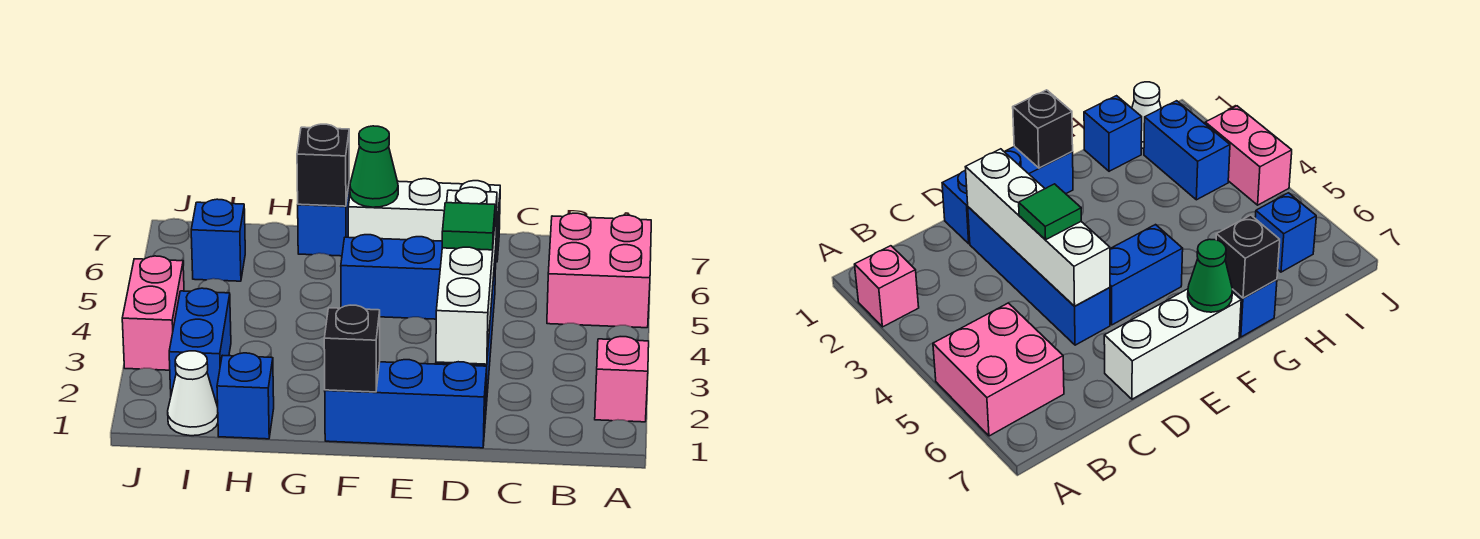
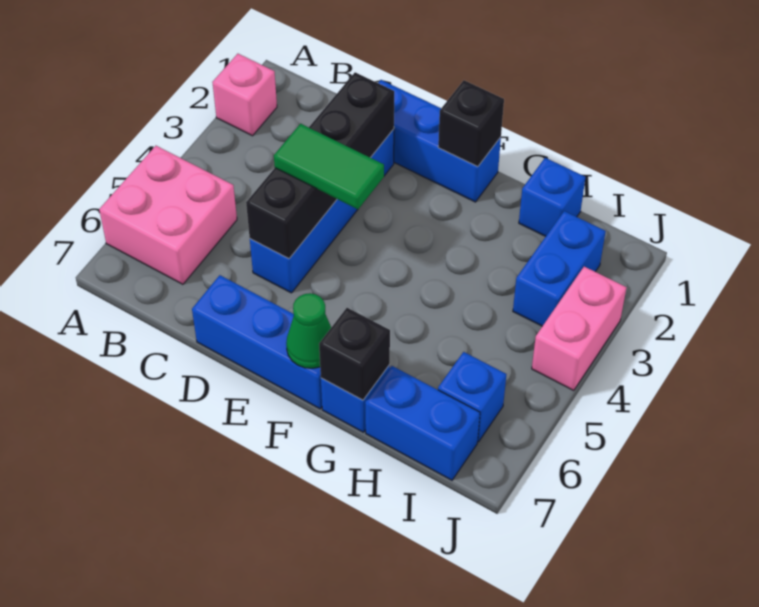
white 1x4 brick [436,187,497,364] -> black 1x4 brick [246,72,394,259]
green 1x1 tile [442,203,495,250] -> green 1x2 tile [274,124,384,209]
white 1x3 brick [348,179,500,262] -> blue 1x3 brick [192,275,322,409]
blue 1x2 brick [341,235,442,319] -> blue 1x2 brick moved to [365,366,480,480]
white 1x1 cone [168,351,218,436] -> none

